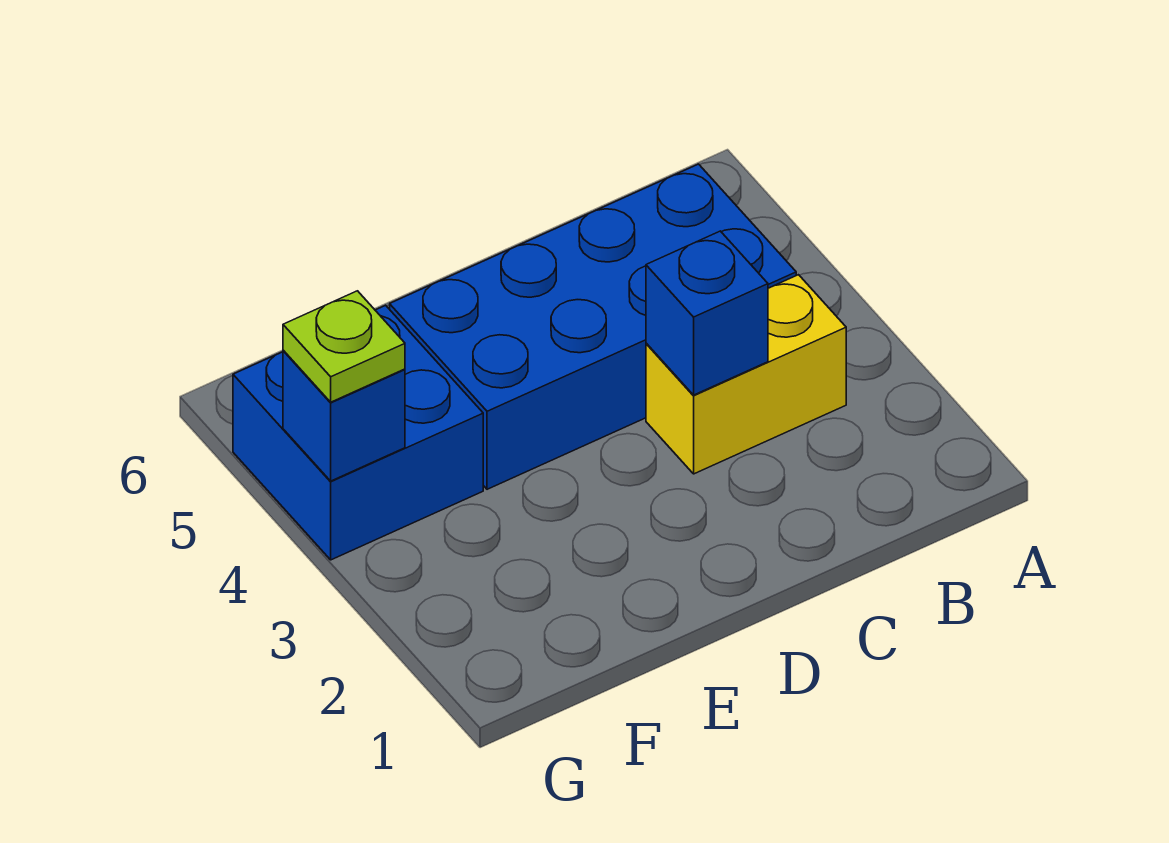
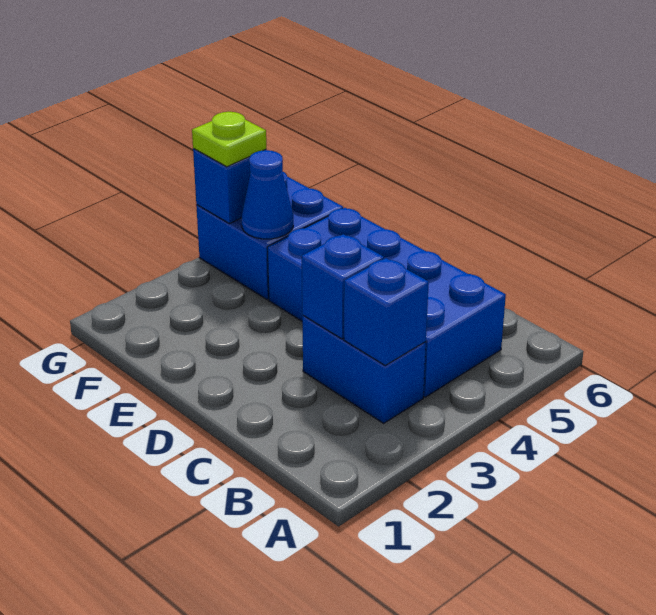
yellow 1x2 brick [646,275,846,474] -> blue 1x2 brick [302,316,426,423]
none -> blue 1x1 brick [344,258,429,365]
none -> blue 1x1 cone [242,150,293,239]

